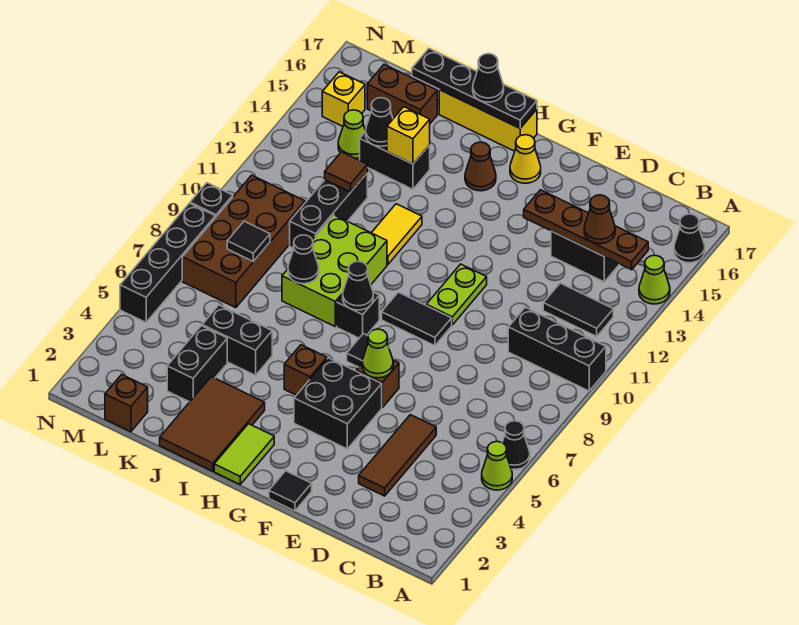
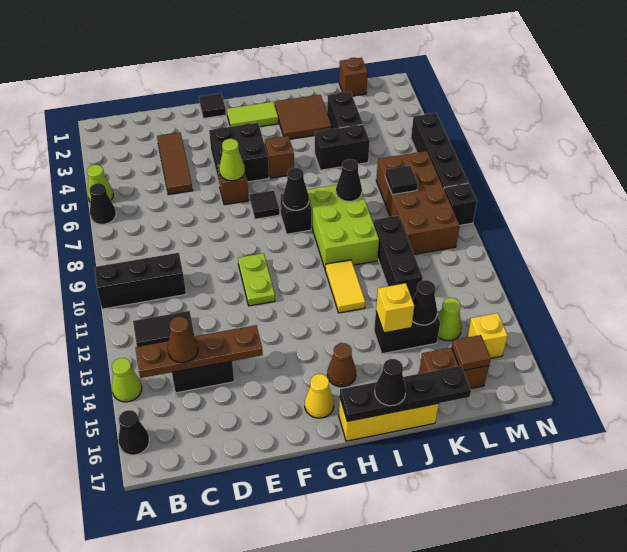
black 1x2 tile [382,292,452,346] -> none
lime 1x2 tile [214,424,274,484] -> lime 1x2 tile turned to [227,102,278,127]
brown 2x3 tile [160,377,265,471] -> brown 2x2 tile [275,95,332,139]
brown 1x1 tile [325,152,367,192] -> brown 1x1 tile moved to [452,335,491,370]

